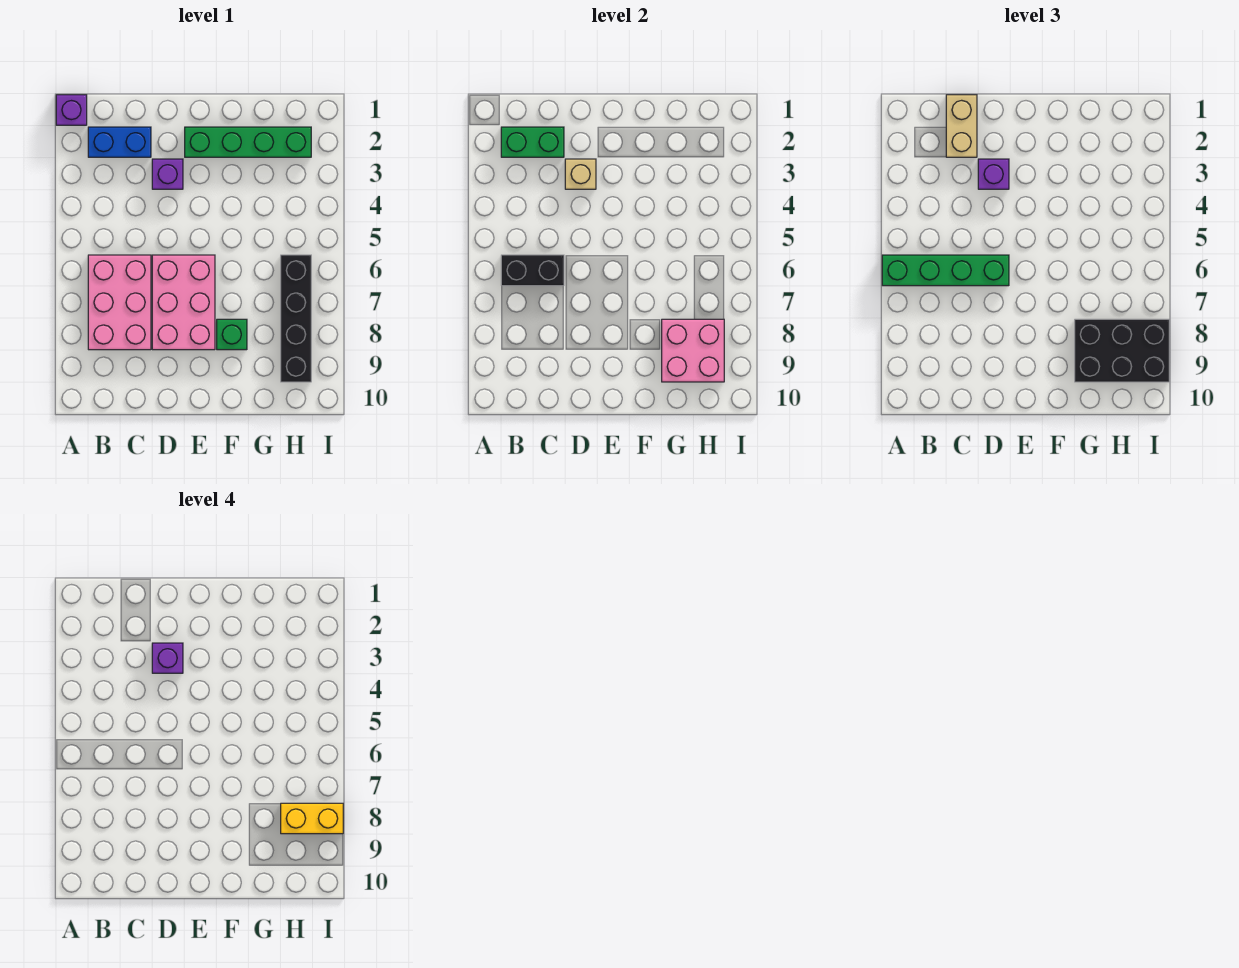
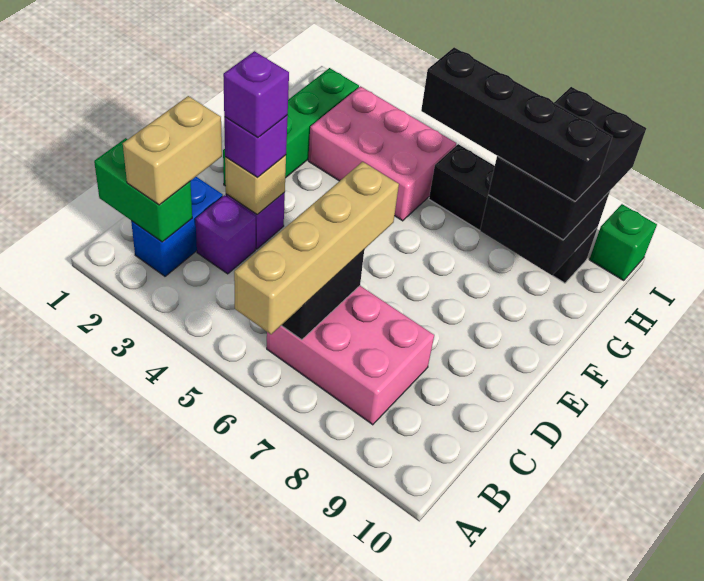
purple 1x1 brick [56,95,87,125] -> purple 1x1 brick moved to [195,195,256,274]
green 1x4 brick [882,255,1009,286] -> tan 1x4 brick [234,162,399,334]
green 1x2 brick [501,127,564,157] -> green 1x2 brick turned to [94,138,192,242]
tan 1x2 brick [946,95,977,157] -> tan 1x2 brick turned to [123,96,222,205]
pink 2x3 brick [152,255,215,350] -> pink 2x3 brick moved to [308,86,456,221]
green 1x1 brick [217,319,247,350] -> green 1x1 brick moved to [589,204,657,281]
none -> black 1x4 brick [421,47,612,201]
pink 2x2 brick [662,319,724,382] -> black 2x2 brick [480,191,610,275]
yellow 1x2 brick [281,803,343,834] -> none

